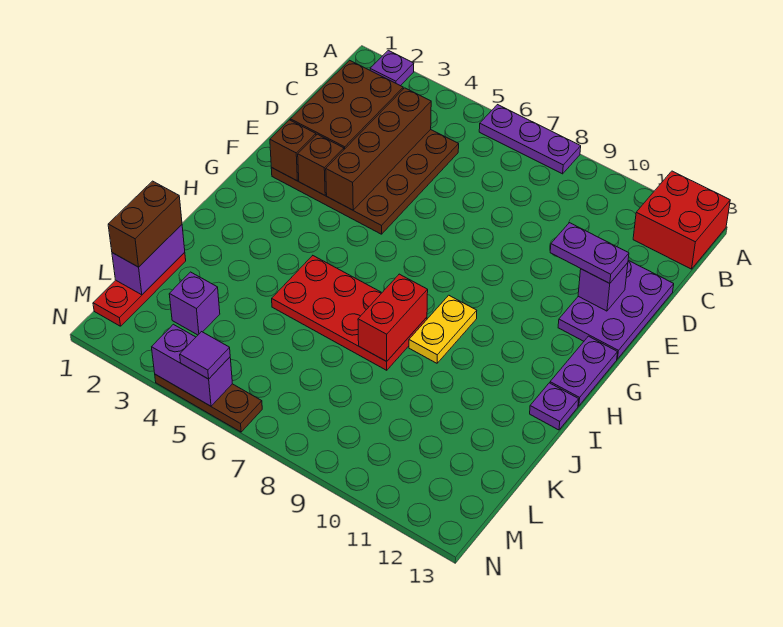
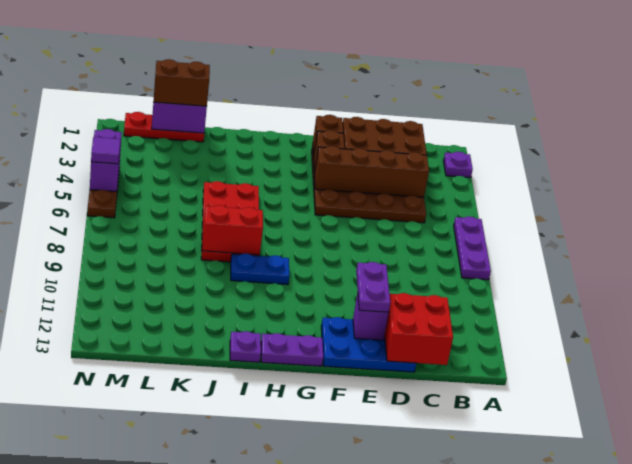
red 2x2 brick [633,171,730,269] -> red 2x2 brick moved to [384,293,453,365]
purple 2x3 plate [558,260,674,359] -> blue 2x3 plate [321,317,416,372]
yellow 1x2 plate [409,295,477,363] -> blue 1x2 plate [231,253,289,285]
purple 1x1 brick [169,272,220,335] -> none

